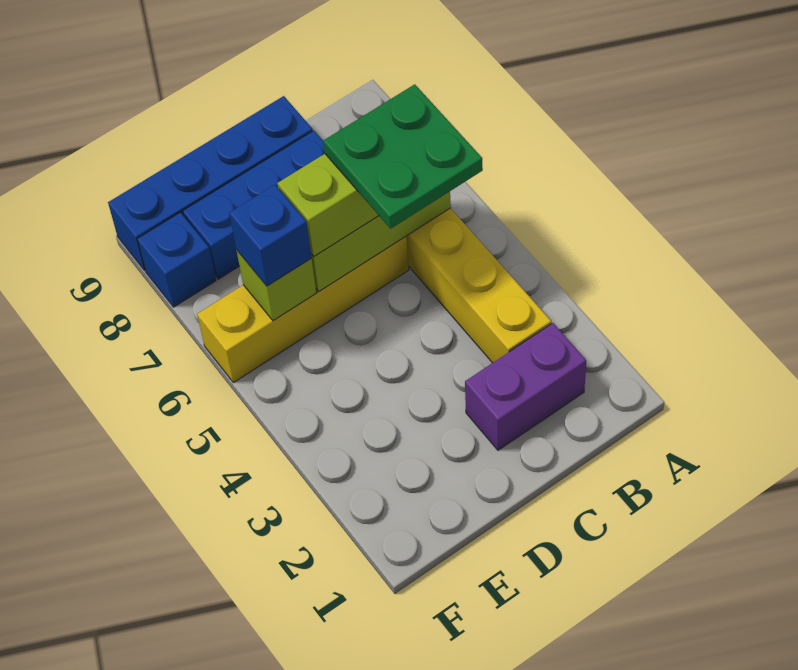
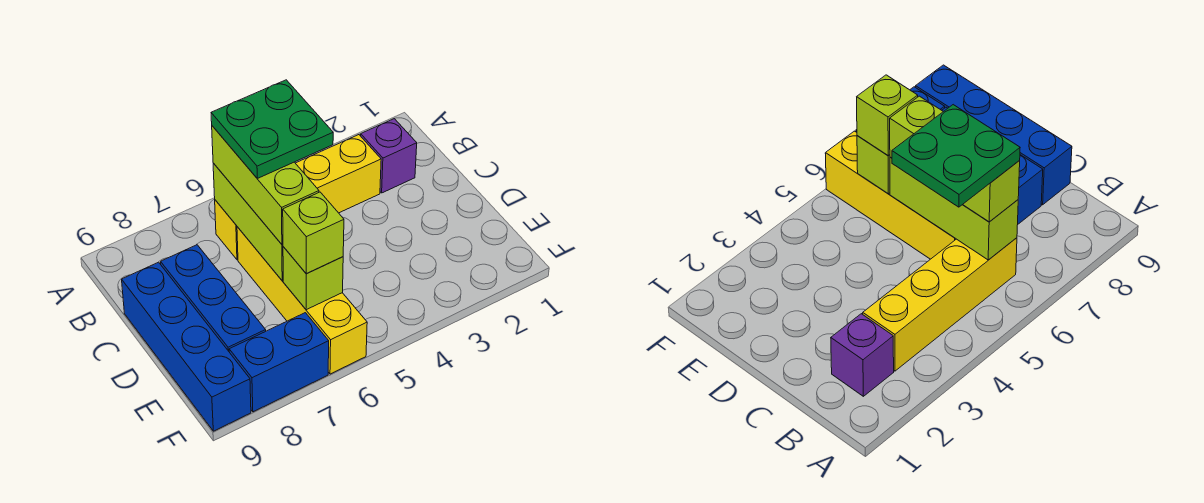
purple 1x2 brick [465,323,586,450] -> purple 1x1 brick [361,119,417,193]
blue 1x1 brick [229,185,312,286] -> lime 1x1 brick [283,192,344,273]
blue 1x1 brick [137,212,216,307] -> blue 1x2 brick [229,313,329,412]

